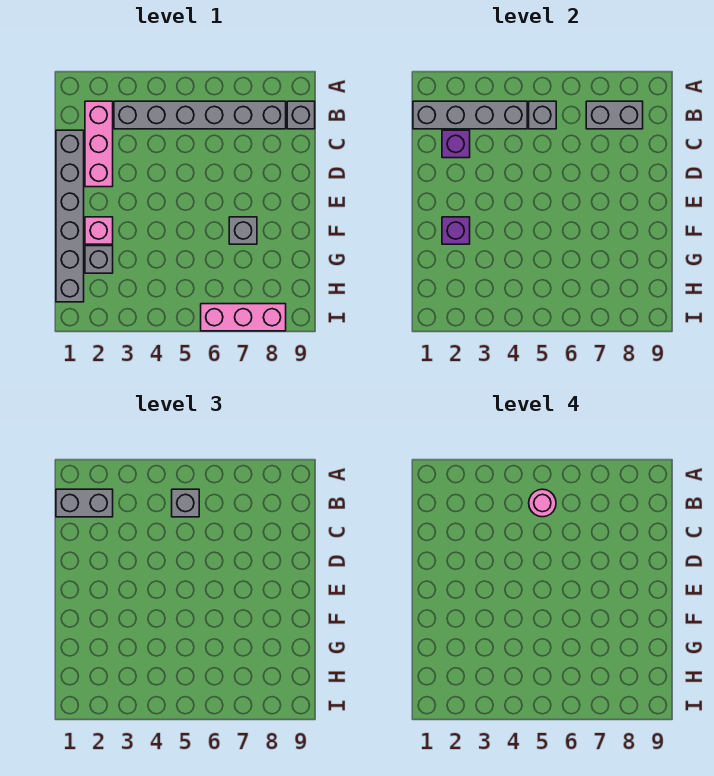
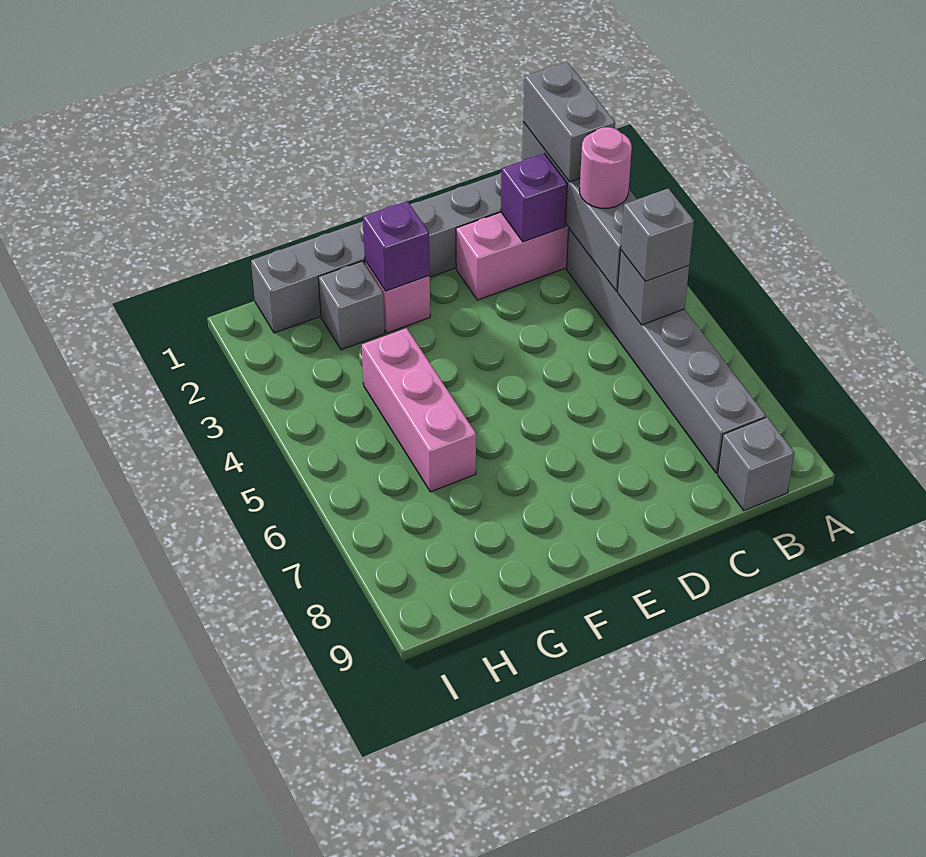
pink 1x1 round brick [529,489,556,517] -> pink 1x1 round brick moved to [580,127,632,208]
grey 1x2 brick [586,101,643,129] -> none
grey 1x1 brick [229,217,257,244] -> none
pink 1x3 brick [201,304,286,331] -> pink 1x3 brick moved to [362,328,476,492]

